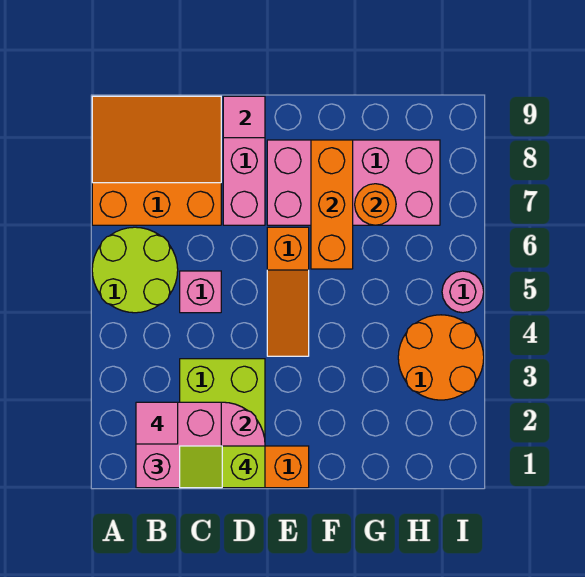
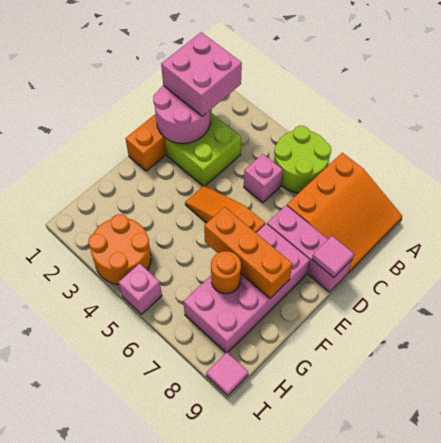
pink 1x1 tile [136,402,178,444] -> pink 1x1 tile moved to [206,352,248,396]
lime 1x2 slope [180,446,265,488] -> none
pink 1x1 round brick [442,271,484,313] -> pink 1x1 brick [119,263,162,314]

